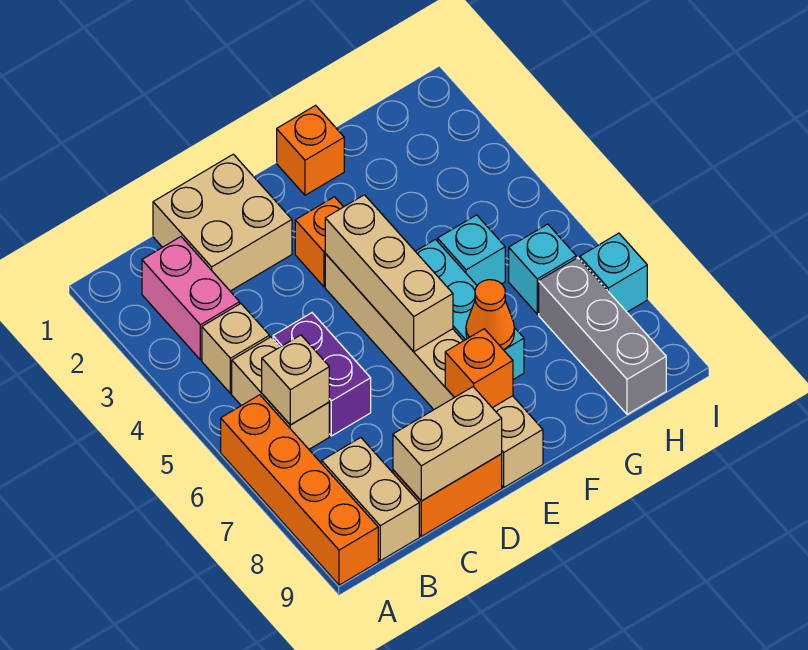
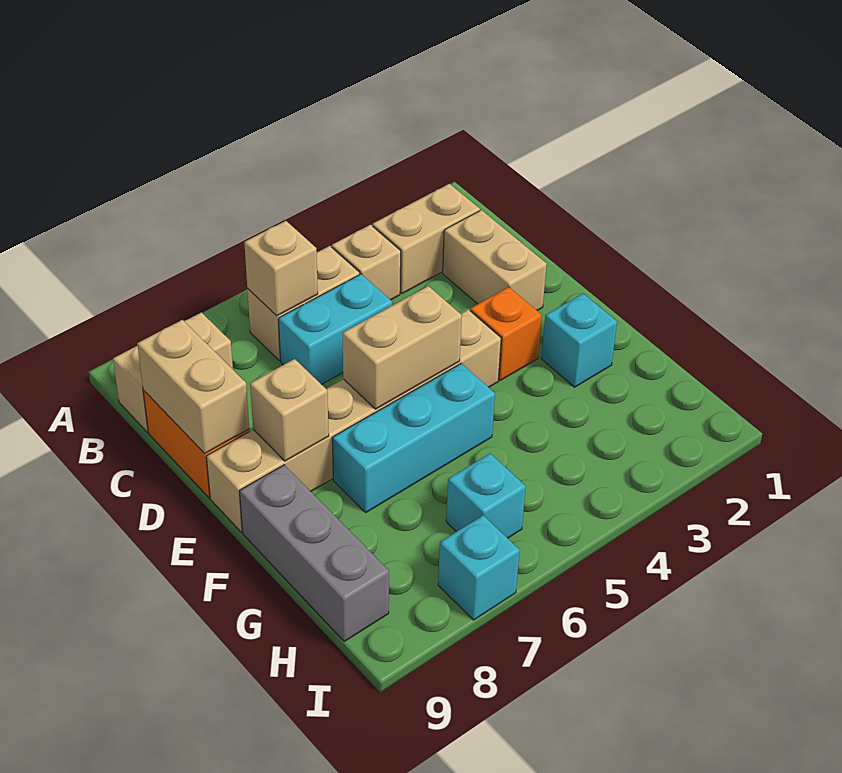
orange 1x4 brick [221,395,378,585] -> none
pink 1x2 brick [142,237,240,360] -> tan 1x2 brick [373,184,480,294]
tan 2x2 brick [153,154,292,291] -> tan 1x2 brick [443,210,547,310]
purple 1x2 brick [273,313,371,436] -> cyan 1x2 brick [278,274,392,385]
tan 1x3 brick [325,195,453,352] -> tan 1x2 brick [343,286,462,409]
orange 1x1 brick [445,329,513,408] -> tan 1x1 brick [250,359,329,461]
orange 1x1 brick [277,105,344,195] -> none
orange 1x1 cone [466,280,514,350] -> none
cyan 1x1 brick [438,215,505,285] -> cyan 1x1 brick moved to [541,294,617,387]
grey 1x3 brick [539,258,666,414] -> grey 1x3 brick turned to [239,465,389,641]

